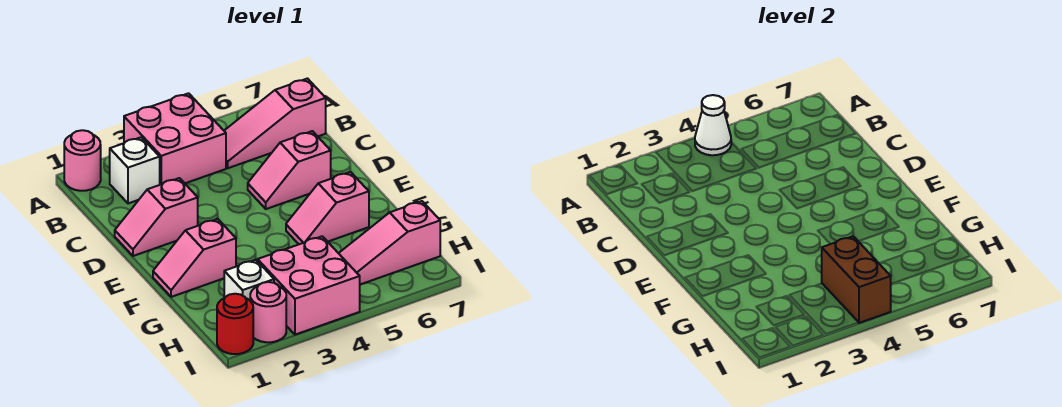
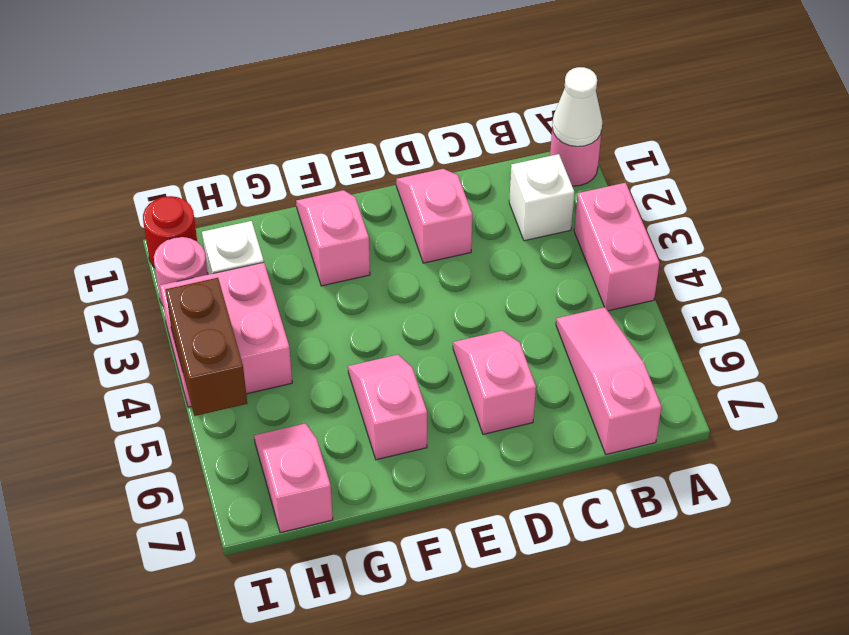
pink 2x2 brick [124,93,226,185] -> pink 1x2 brick [574,183,659,311]
white 1x1 cone [695,95,731,155] -> white 1x1 cone moved to [552,67,602,147]
brown 1x2 brick [822,236,891,323] -> brown 1x2 brick turned to [165,278,247,416]
pink 1x3 slope [339,201,440,284] -> pink 1x2 slope [254,423,333,533]

